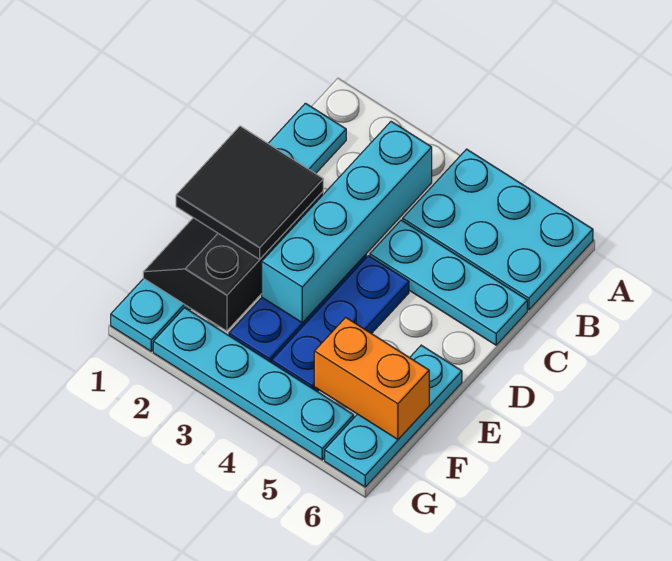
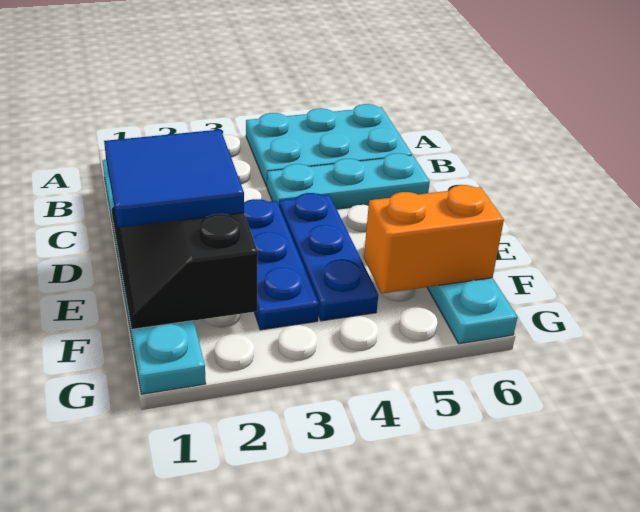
cyan 1x4 brick [262,122,432,323] -> none
black 2x2 tile [176,126,323,259] -> blue 2x2 tile [104,129,244,228]
cyan 1x4 plate [153,308,354,460] -> none

